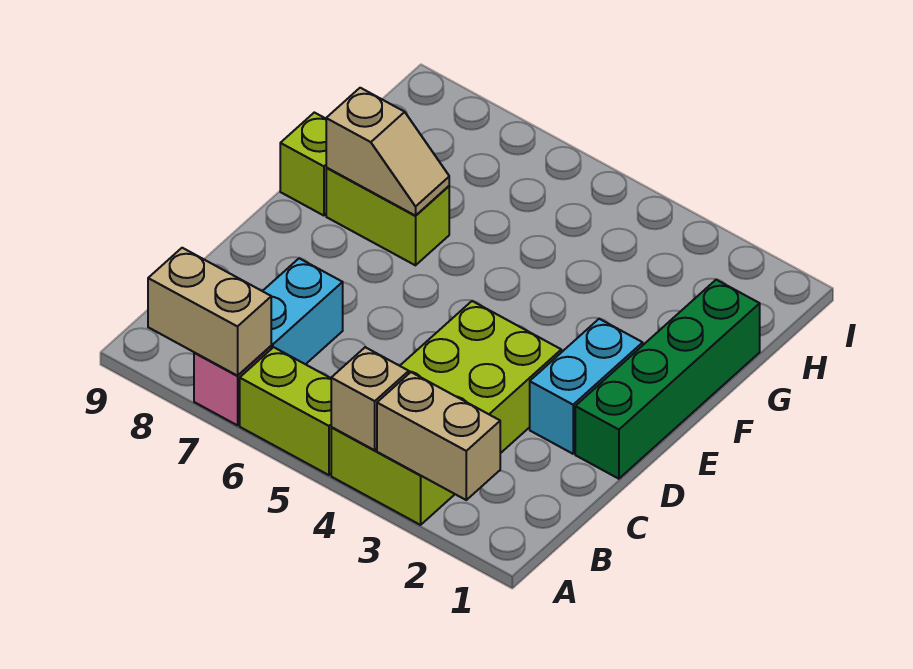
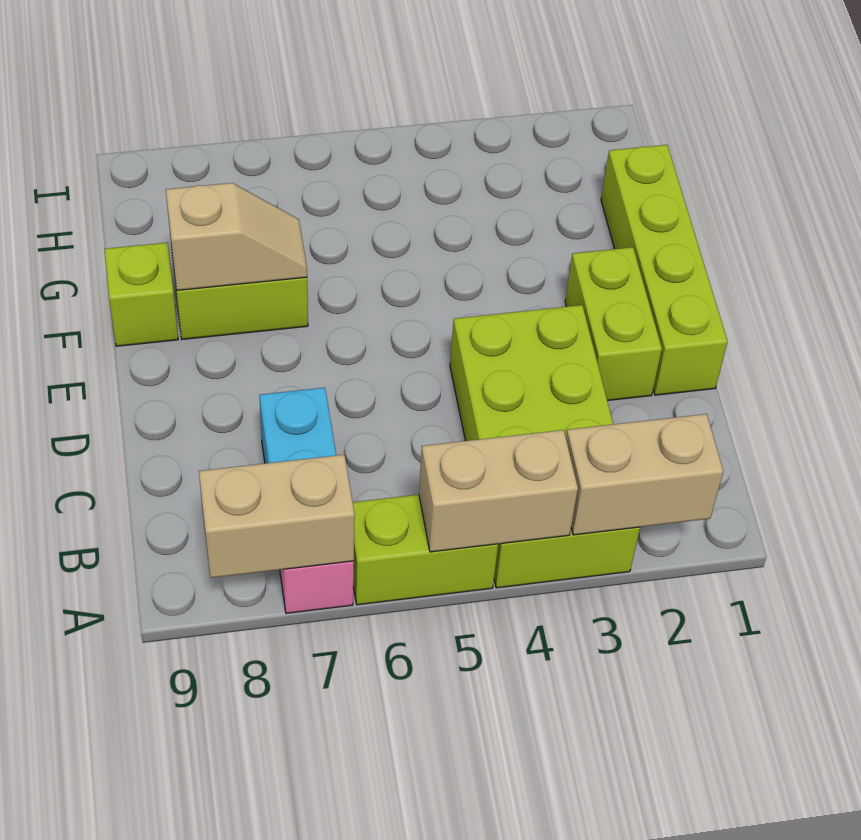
tan 1x1 brick [331,347,409,450] -> tan 1x2 brick [419,430,578,552]
green 1x4 brick [575,280,760,479] -> lime 1x4 brick [601,145,728,395]
cyan 1x2 brick [530,319,643,454] -> lime 1x2 brick [565,247,662,401]

